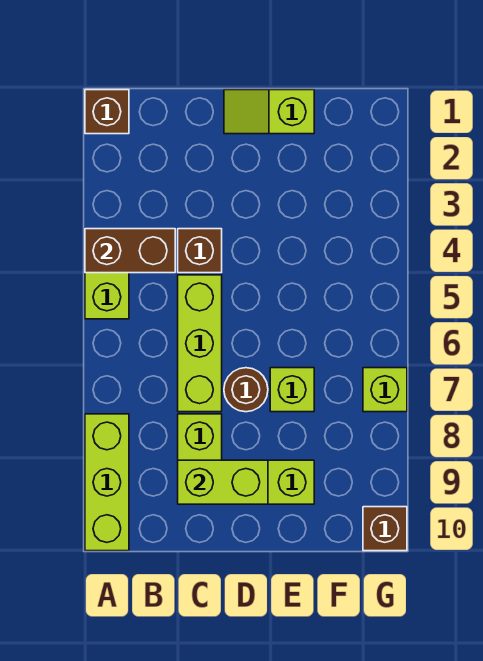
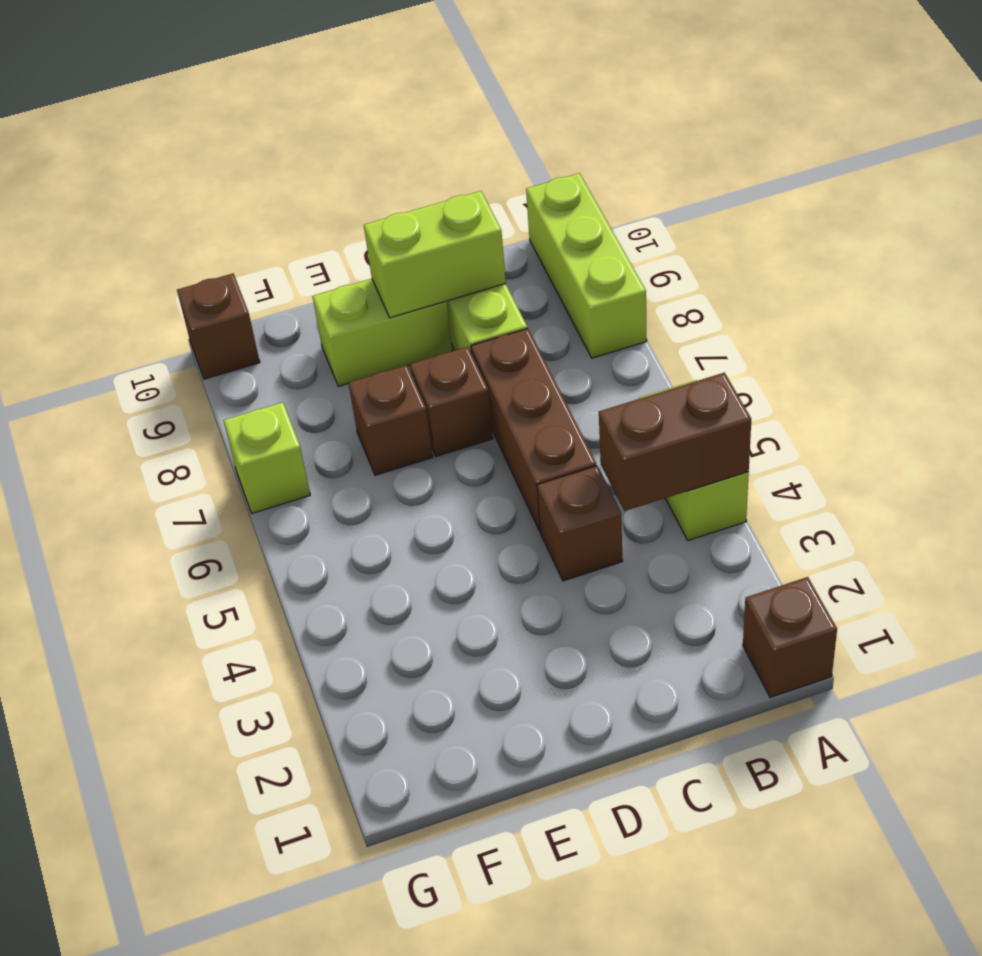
lime 1x3 brick [178,275,222,412] -> brown 1x3 brick [471,328,596,531]
lime 1x2 slope [224,90,314,134] -> none
brown 1x1 round brick [224,368,268,412] -> brown 1x1 brick [410,347,493,456]
lime 1x1 brick [270,368,314,412] -> brown 1x1 brick [349,365,433,475]

